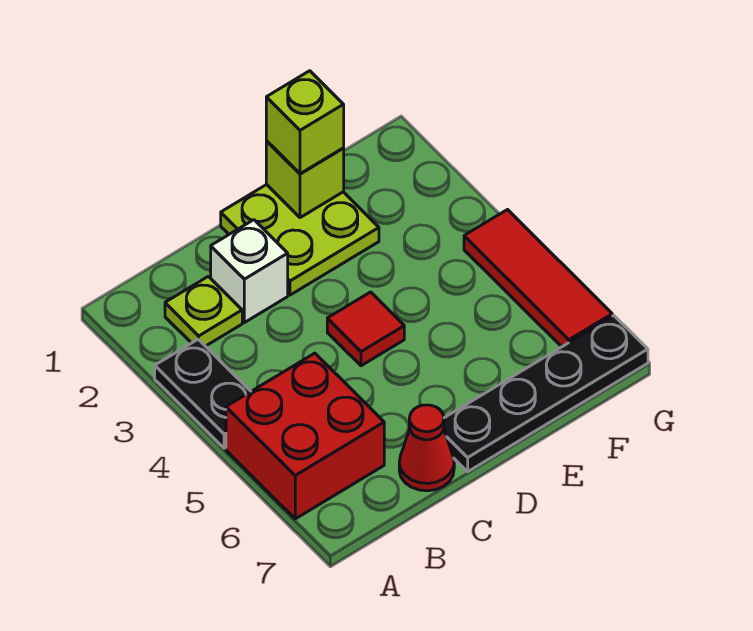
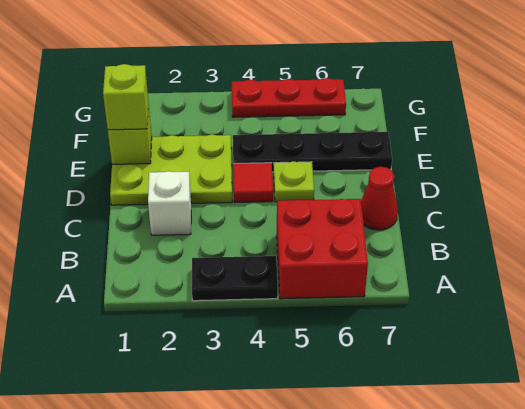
lime 1x1 plate [165,276,242,346] -> lime 1x1 plate moved to [274,161,314,202]
lime 2x2 plate [221,185,379,295] -> lime 2x3 plate [110,134,232,205]
black 1x4 plate [444,316,648,472] -> black 1x4 plate turned to [233,131,392,172]
red 1x3 tile [464,210,612,347] -> red 1x3 plate [232,78,346,117]

